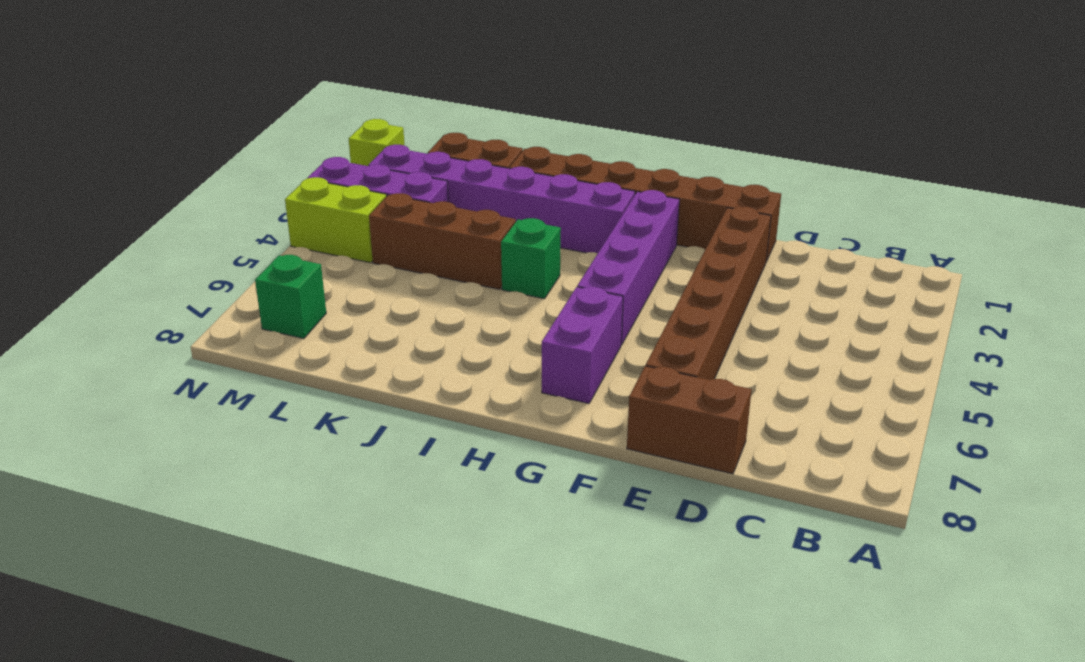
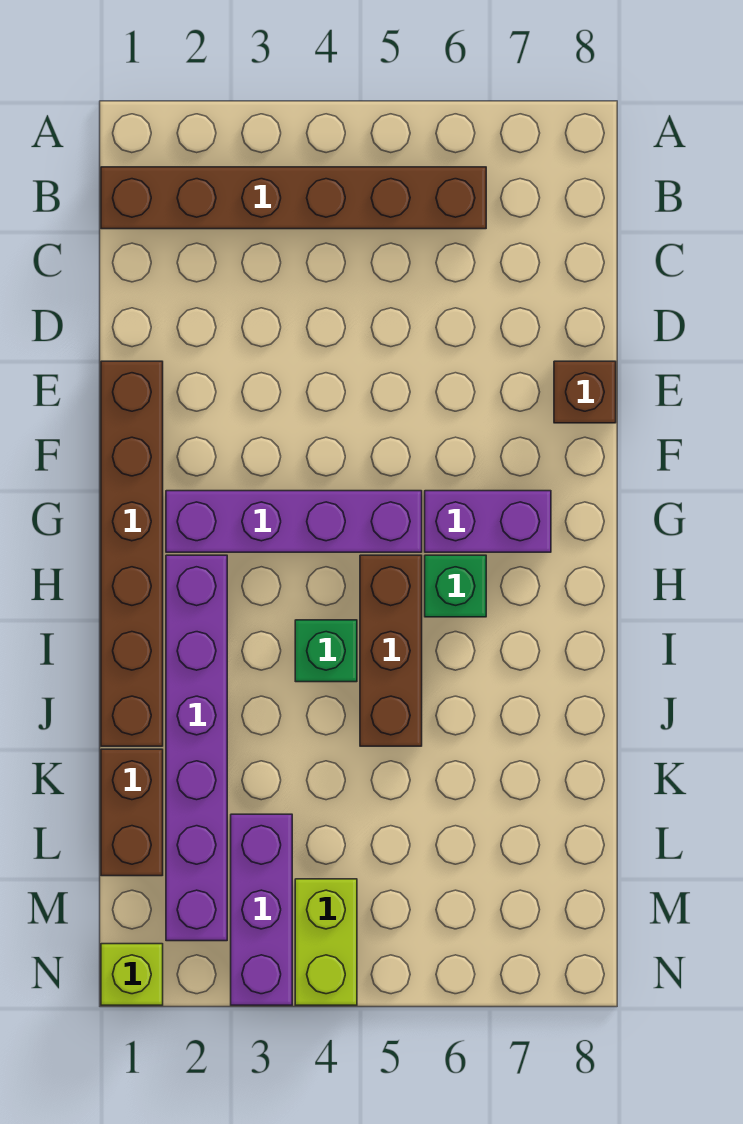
brown 1x2 brick [627,366,752,474] -> brown 1x1 brick [554,361,616,423]
brown 1x6 brick [646,207,771,380] -> brown 1x6 brick moved to [101,167,486,229]
brown 1x3 brick [369,193,516,289] -> brown 1x3 brick moved to [360,555,422,746]
green 1x1 brick [255,255,326,339] -> green 1x1 brick moved to [425,555,486,617]

